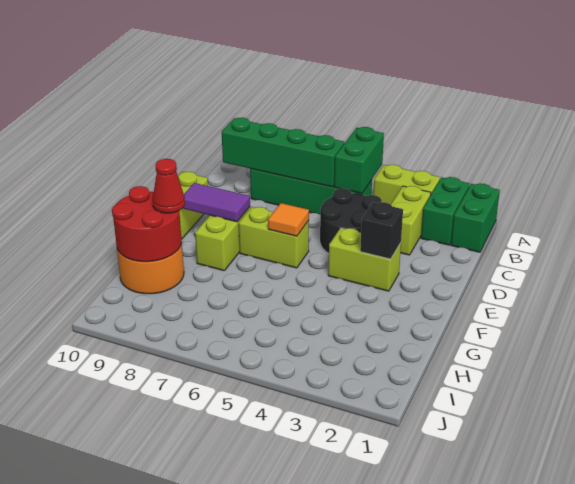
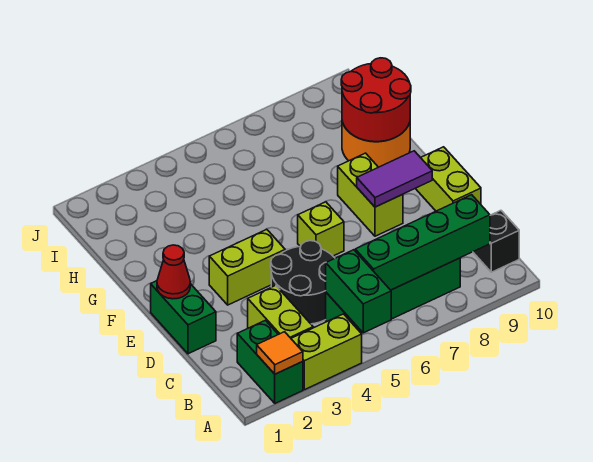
green 1x2 brick [451,184,500,252] -> green 1x2 brick moved to [151,281,216,354]
black 1x1 brick [360,202,403,259] -> black 1x1 brick moved to [473,211,519,272]
lime 1x2 brick [239,207,309,268] -> lime 1x1 brick [298,202,344,256]
orange 1x1 tile [268,203,309,236] -> orange 1x1 tile moved to [257,332,303,374]
red 1x1 cone [153,159,185,213] -> red 1x1 cone moved to [157,245,190,299]

